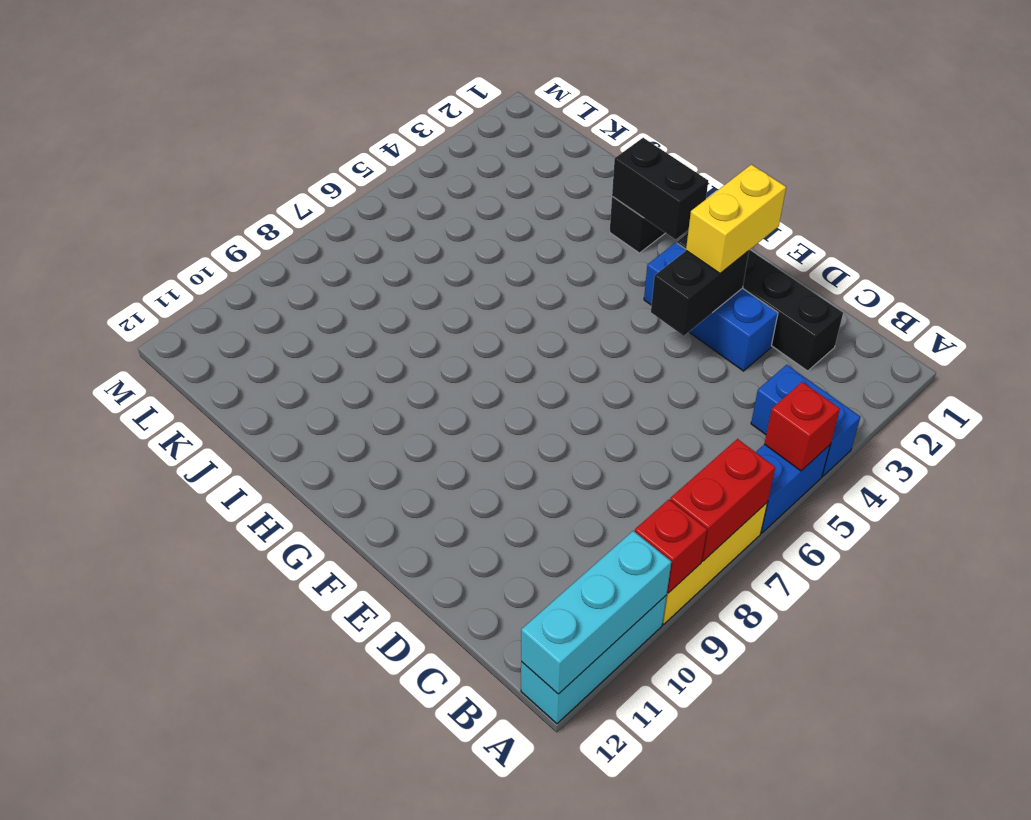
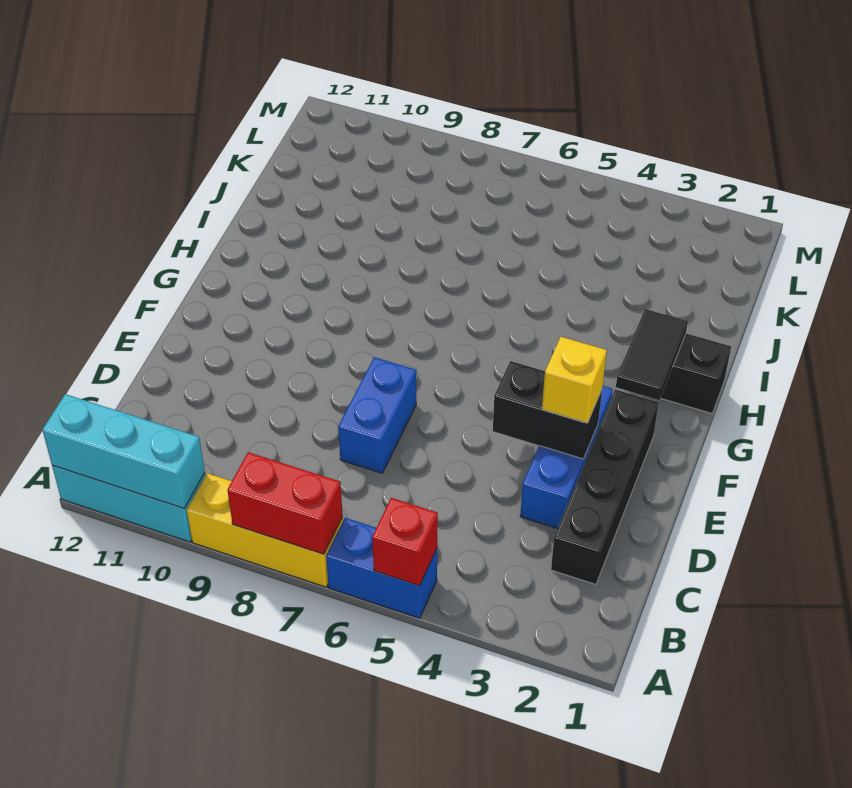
blue 1x2 brick [751,365,860,476] -> blue 1x2 brick moved to [338,357,416,473]
red 1x1 brick [635,500,707,593] -> none
yellow 1x2 brick [686,164,786,273] -> yellow 1x1 brick [542,337,607,423]
black 1x2 brick [612,138,708,239] -> black 1x2 tile [616,309,688,400]

